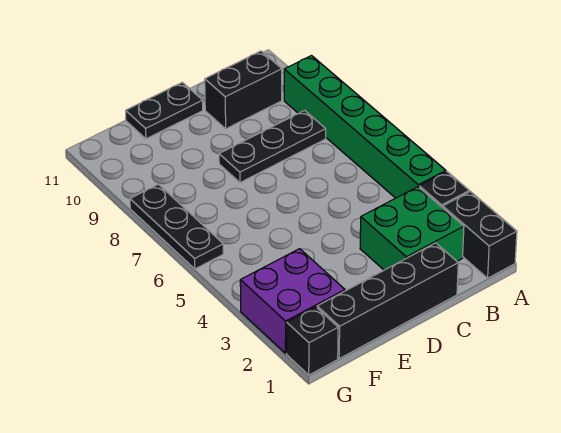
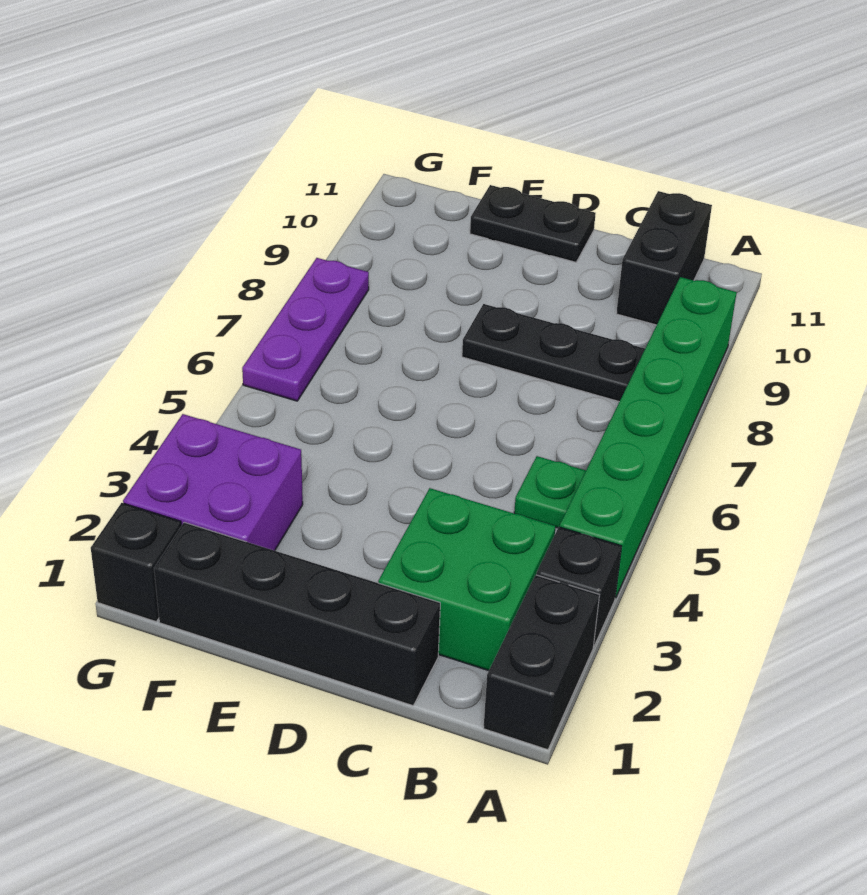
none -> green 1x1 plate [514,456,586,528]
black 1x2 brick [205,51,282,129] -> black 1x2 brick turned to [616,191,712,325]
black 1x3 plate [130,184,223,269] -> purple 1x3 plate [242,258,369,401]

